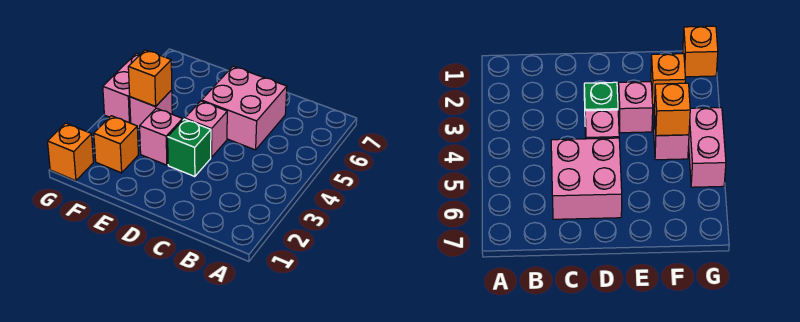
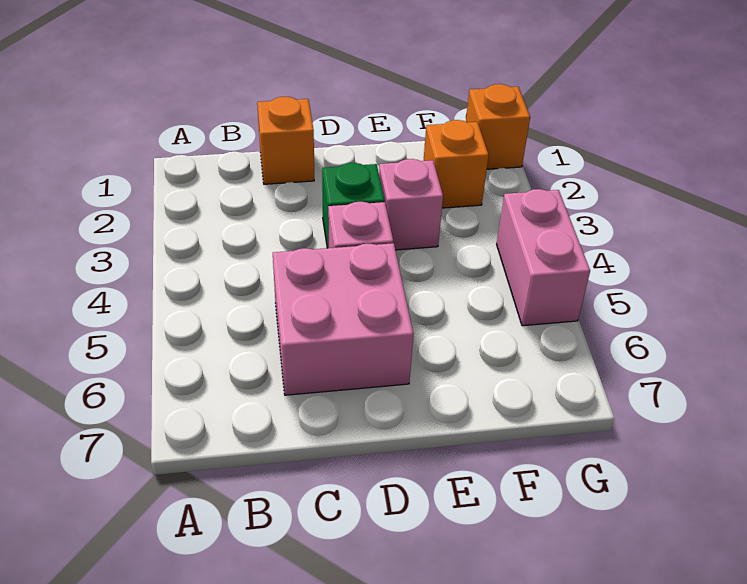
pink 1x1 brick [130,90,172,129] -> none
orange 1x1 brick [128,50,172,106] -> orange 1x1 brick moved to [257,97,314,184]

